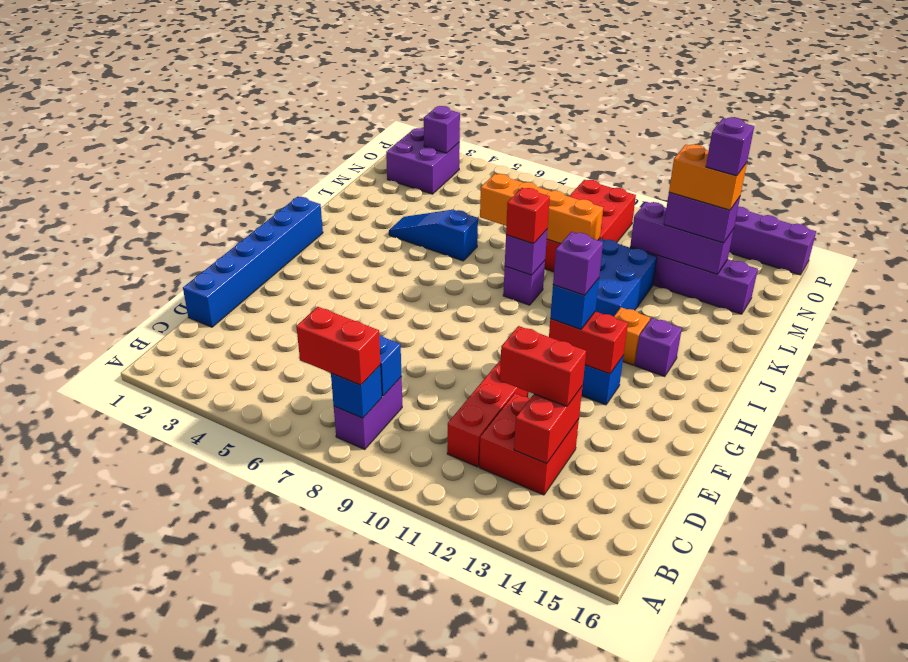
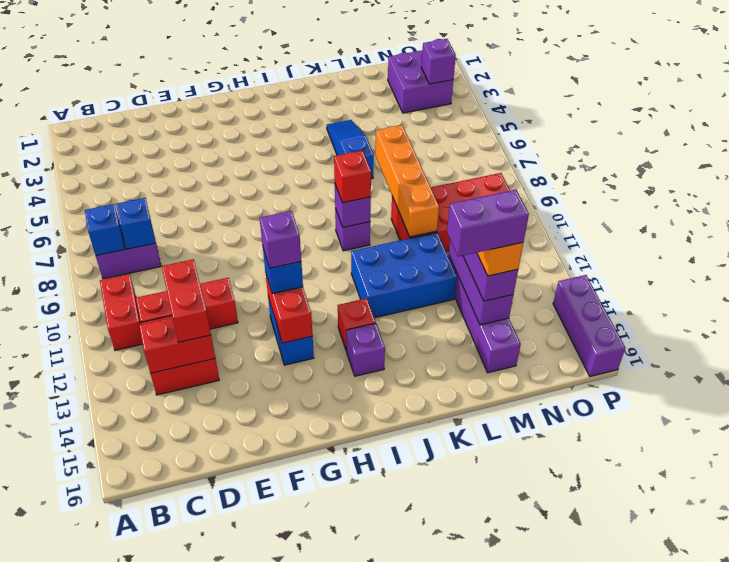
red 1x2 brick [296,307,381,385] -> red 1x2 brick moved to [100,274,143,350]
blue 1x6 brick [183,197,323,327] -> none
orange 1x1 brick [614,307,650,365] -> red 1x1 brick [338,298,376,349]
purple 1x1 brick [706,117,754,176] -> purple 1x2 brick [447,190,529,257]

